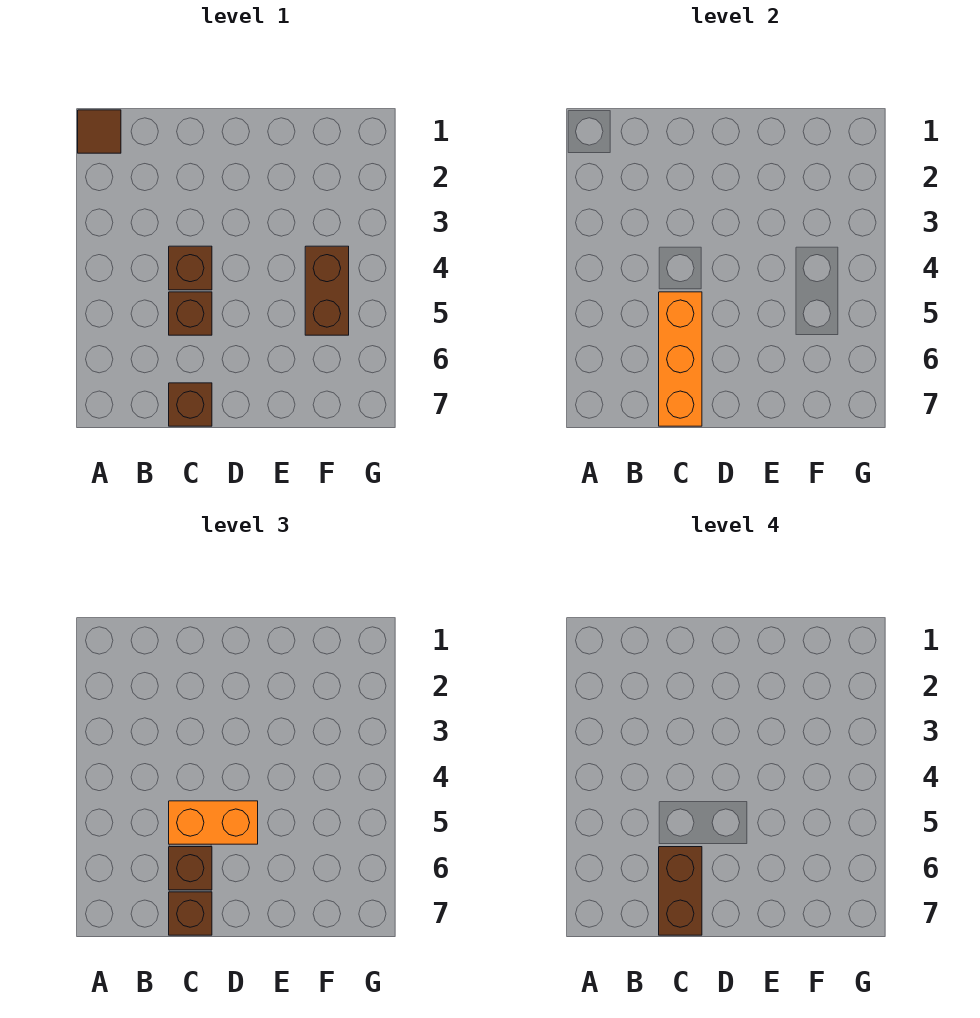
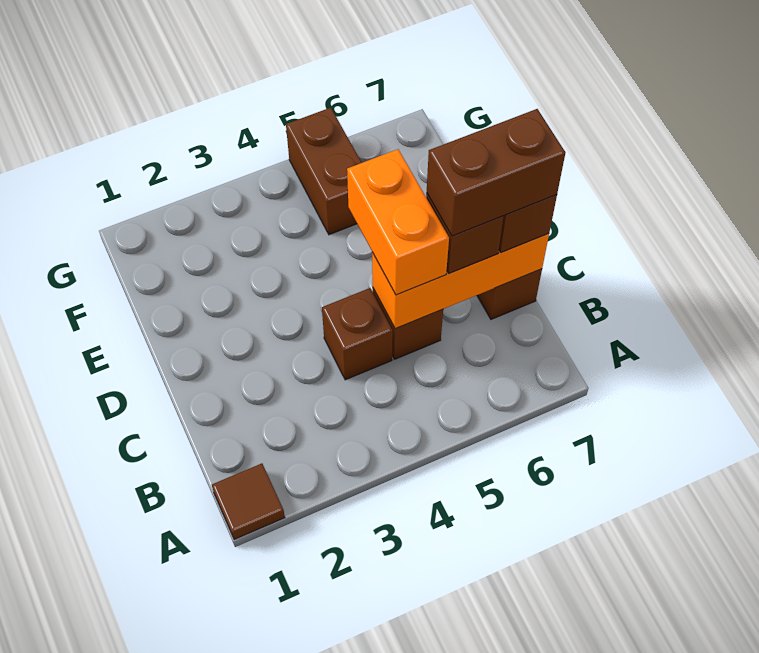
brown 1x2 brick [305,246,349,335] -> brown 1x2 brick turned to [286,108,362,235]

